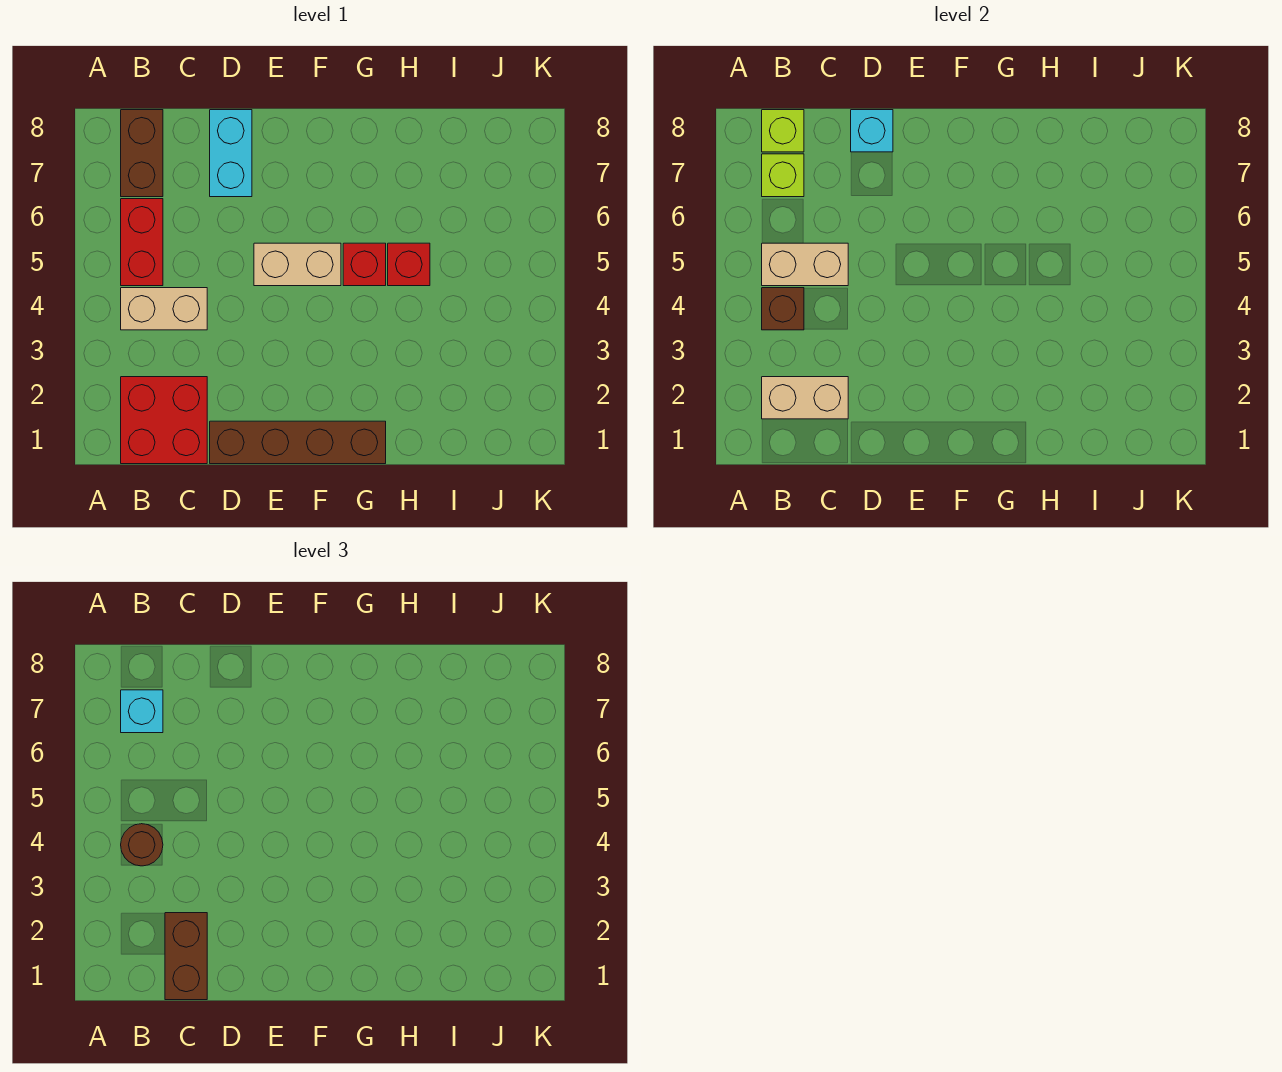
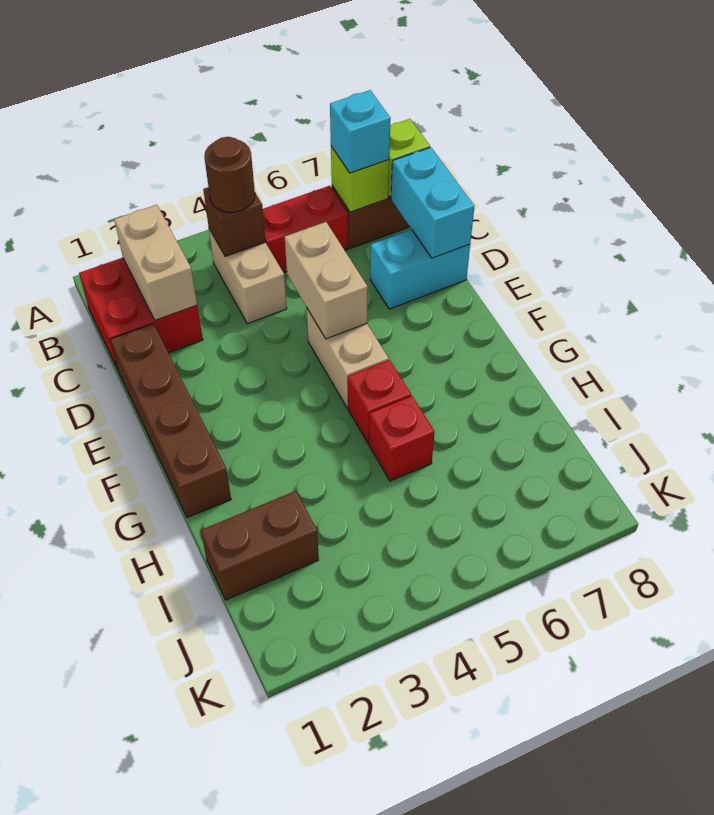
tan 1x2 brick [762,243,848,286] -> tan 1x2 brick moved to [285,222,368,339]
brown 1x2 brick [165,913,207,1000] -> brown 1x2 brick moved to [201,491,319,600]
cyan 1x1 brick [851,110,893,152] -> cyan 1x2 brick [391,147,474,258]

